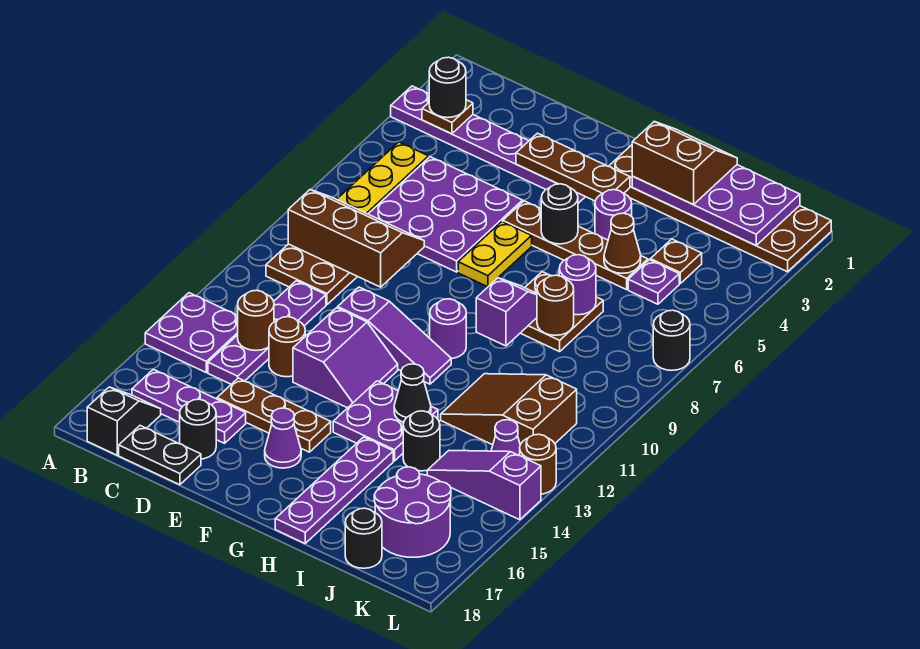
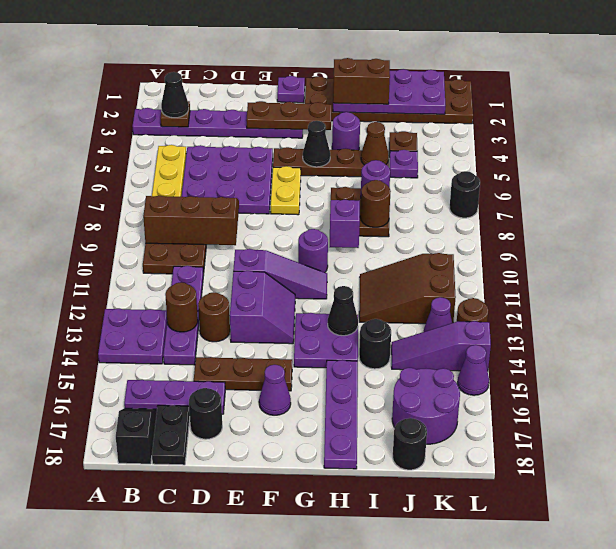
black 1x1 round brick [429,57,466,118] -> black 1x1 cone [161,72,189,118]
black 1x2 plate [119,426,201,485] -> black 1x2 plate turned to [152,405,190,465]
none -> purple 1x1 plate [277,76,305,103]
black 1x1 round brick [541,184,578,244] -> black 1x1 cone [303,121,330,167]
none -> purple 1x1 cone [457,345,489,395]

